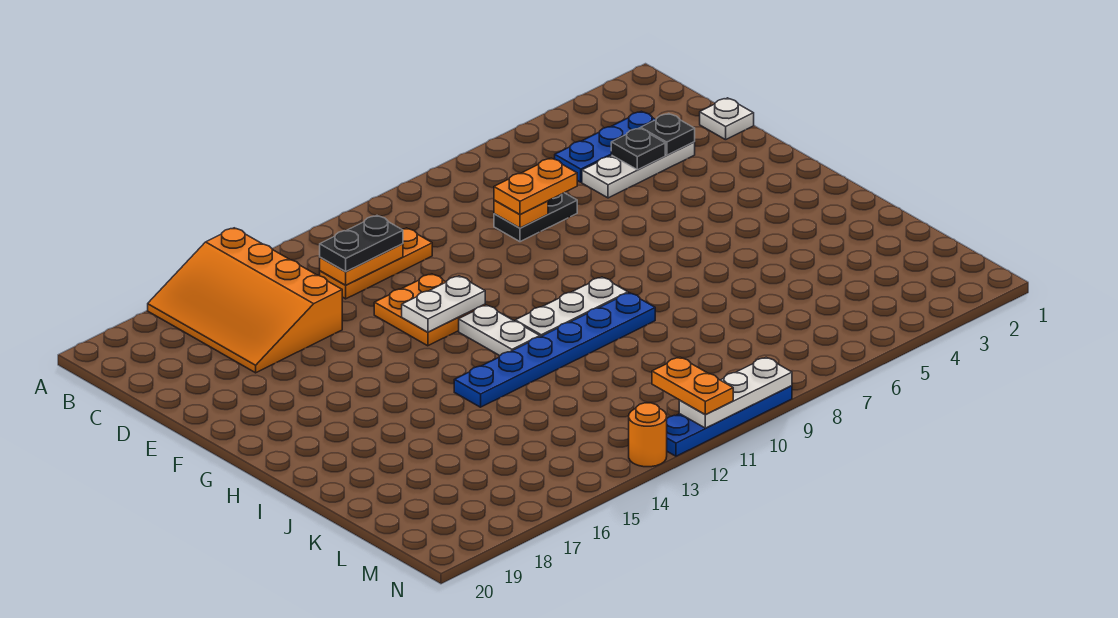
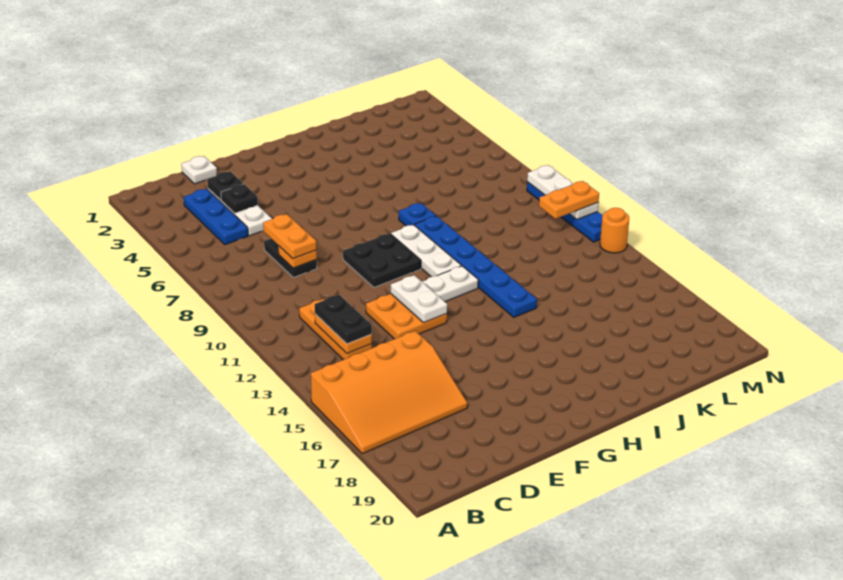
none -> black 2x2 plate [343,233,421,287]
none -> blue 1x1 plate [399,203,436,226]

